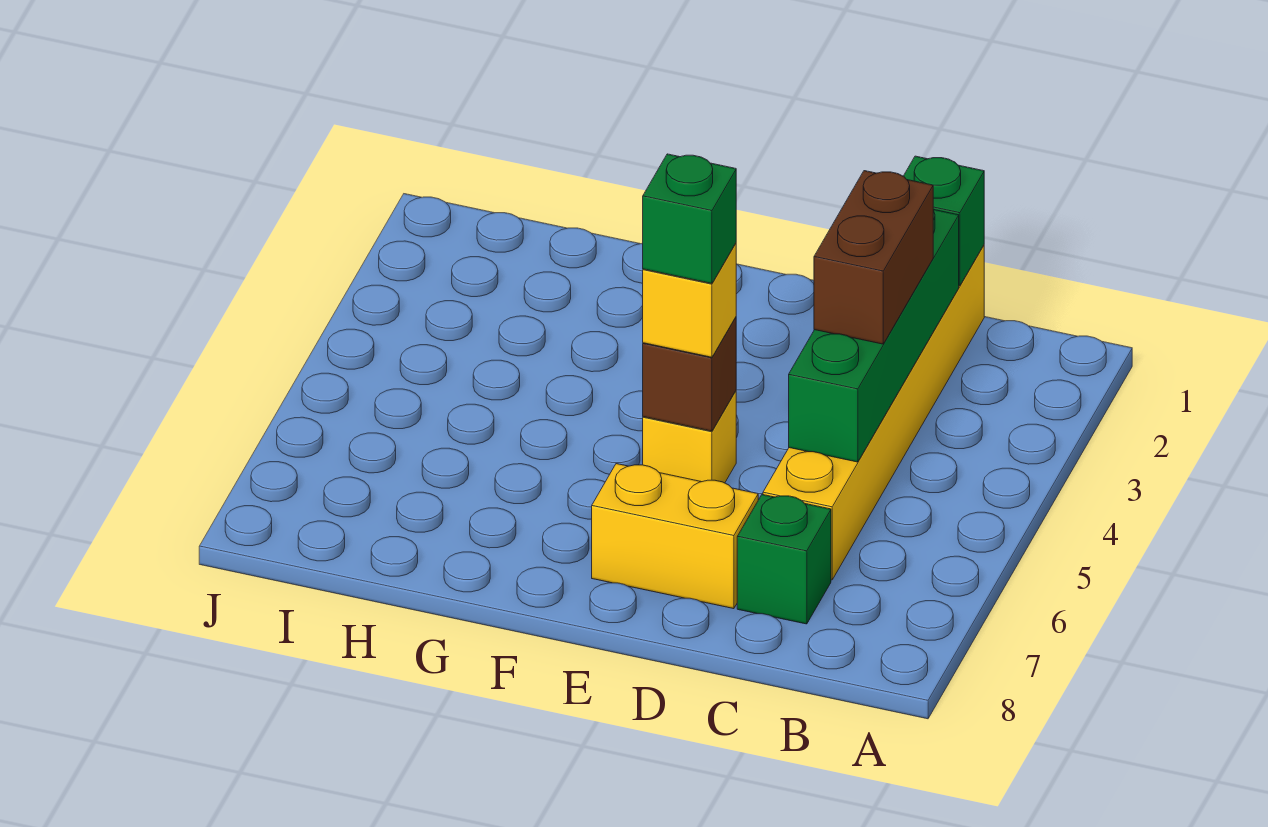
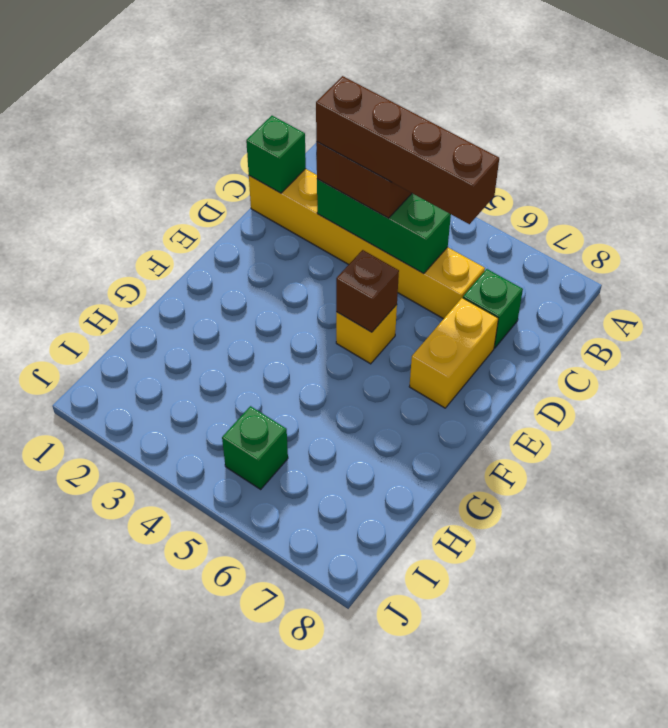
green 1x4 brick [789,210,959,462] -> green 1x3 brick [317,179,451,274]
none -> brown 1x4 brick [316,76,499,224]
yellow 1x1 brick [643,243,736,357] -> none
green 1x1 brick [643,154,736,284] -> green 1x1 brick moved to [222,406,288,489]

